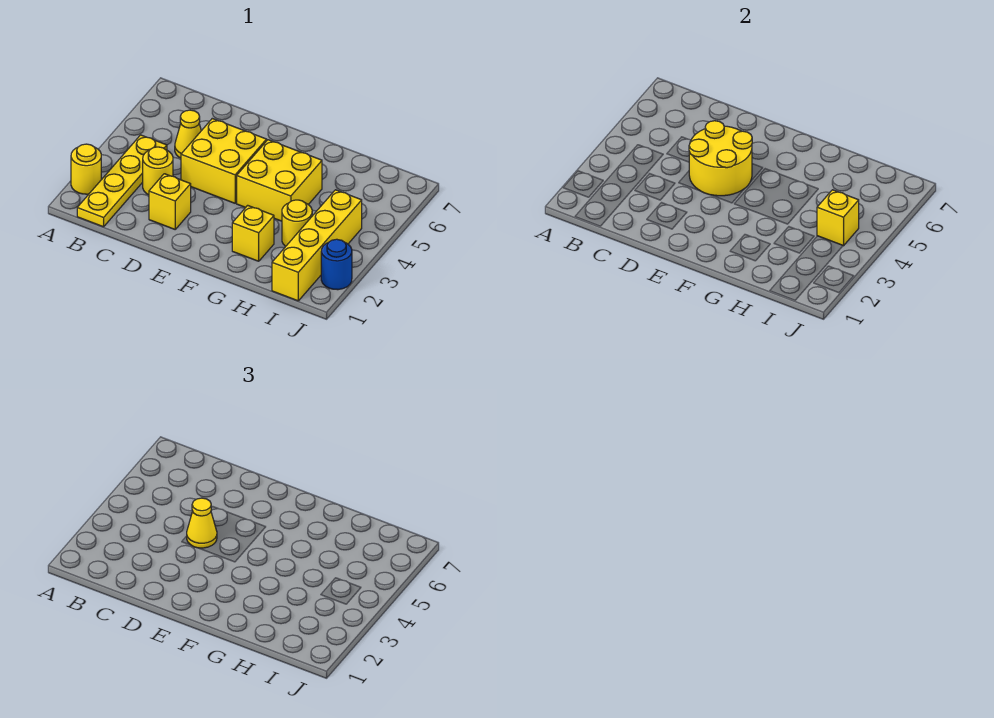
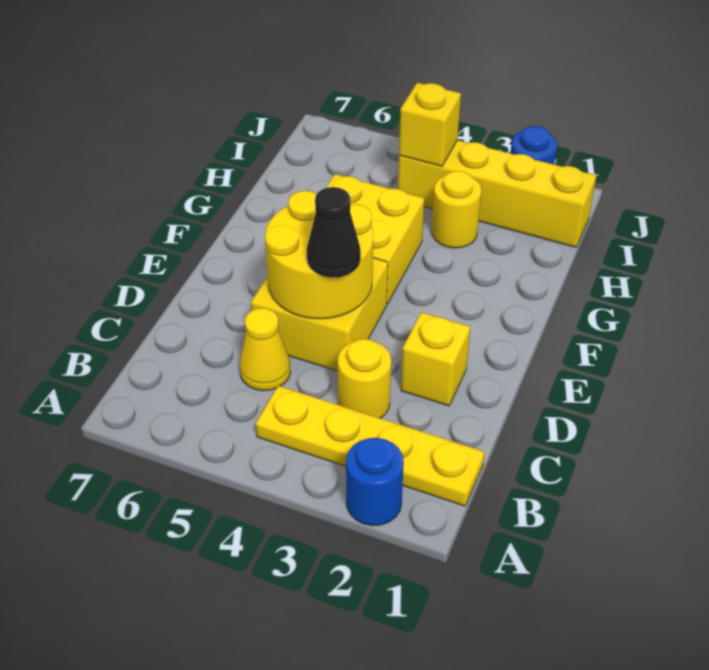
yellow 1x1 round brick [71,144,101,194] -> blue 1x1 round brick [346,438,404,526]
yellow 1x1 cone [187,498,217,548] -> black 1x1 cone [307,187,361,278]
yellow 1x1 brick [232,205,274,261] -> none

